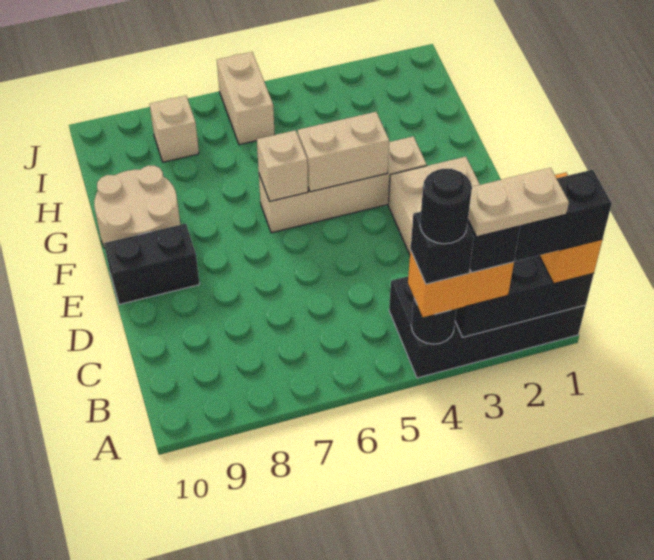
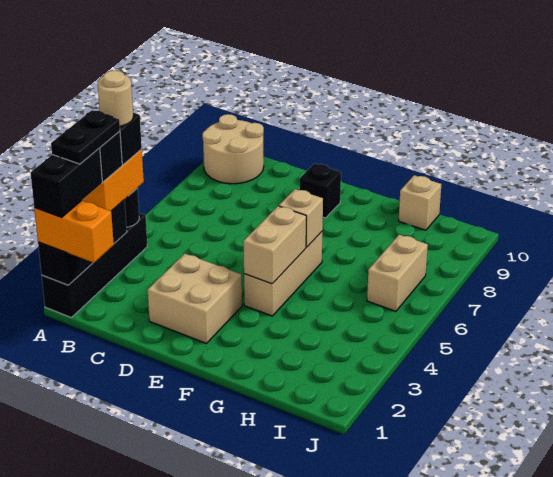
black 2x4 brick [389,276,586,378] -> black 1x4 brick [42,213,147,317]
tan 1x2 plate [468,168,569,237] -> black 1x2 plate [51,110,120,164]
black 1x1 round brick [420,169,472,244] -> tan 1x1 round brick [98,70,133,126]
black 1x2 brick [104,224,200,305] -> black 1x1 brick [300,163,341,218]
tan 1x4 brick [259,136,427,233] -> tan 1x3 brick [244,232,322,316]
tan 2x2 round brick [94,166,180,248] -> tan 2x2 round brick moved to [202,114,264,184]
tan 1x2 brick [217,52,275,145] -> tan 1x2 brick turned to [367,235,428,311]
tan 1x1 brick [150,96,199,162] -> tan 1x1 brick moved to [399,175,441,230]

